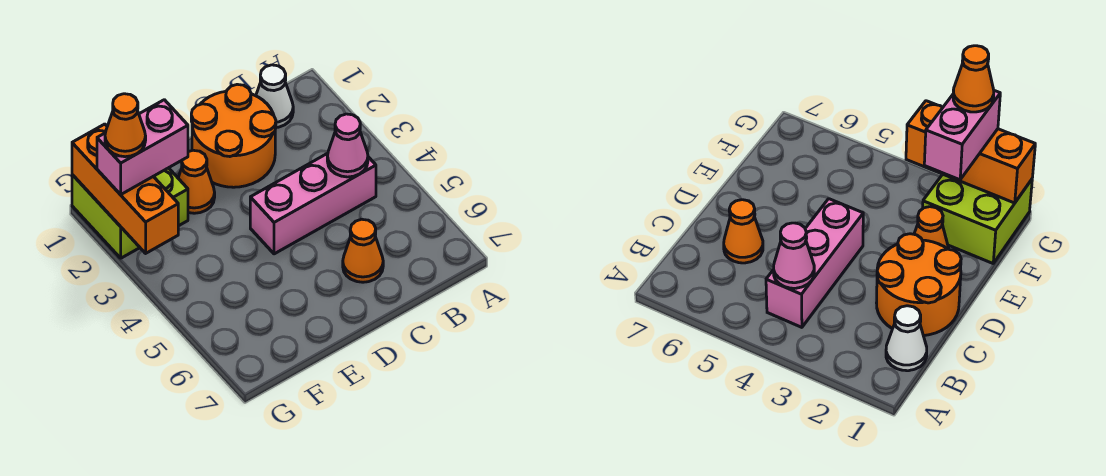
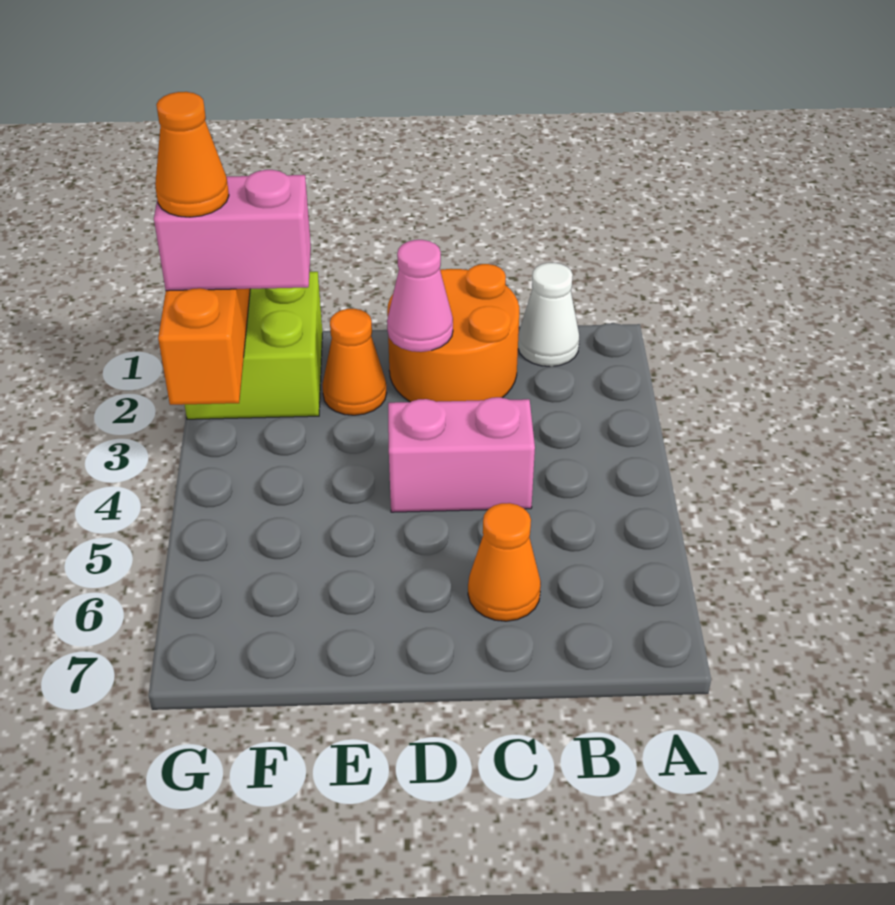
pink 1x3 brick [250,153,376,254] -> pink 1x2 brick [388,397,535,512]
pink 1x1 cone [327,114,368,177] -> pink 1x1 cone moved to [387,240,453,352]

